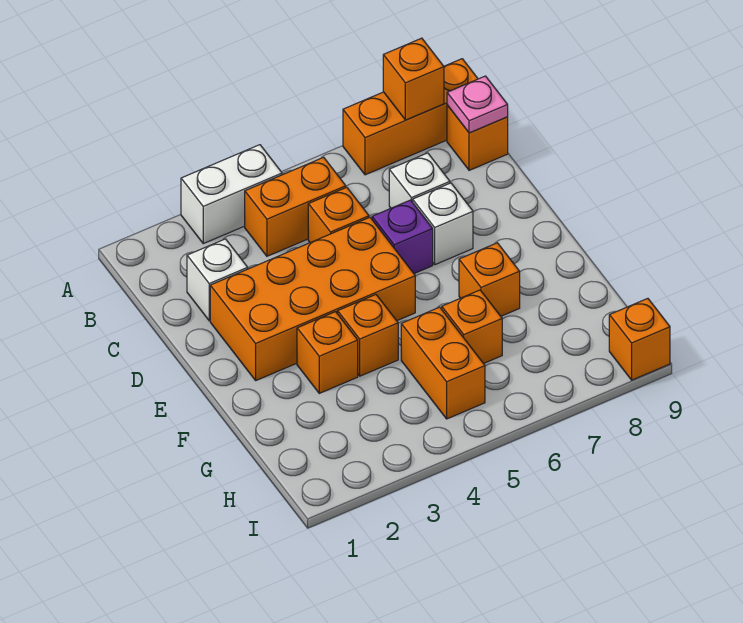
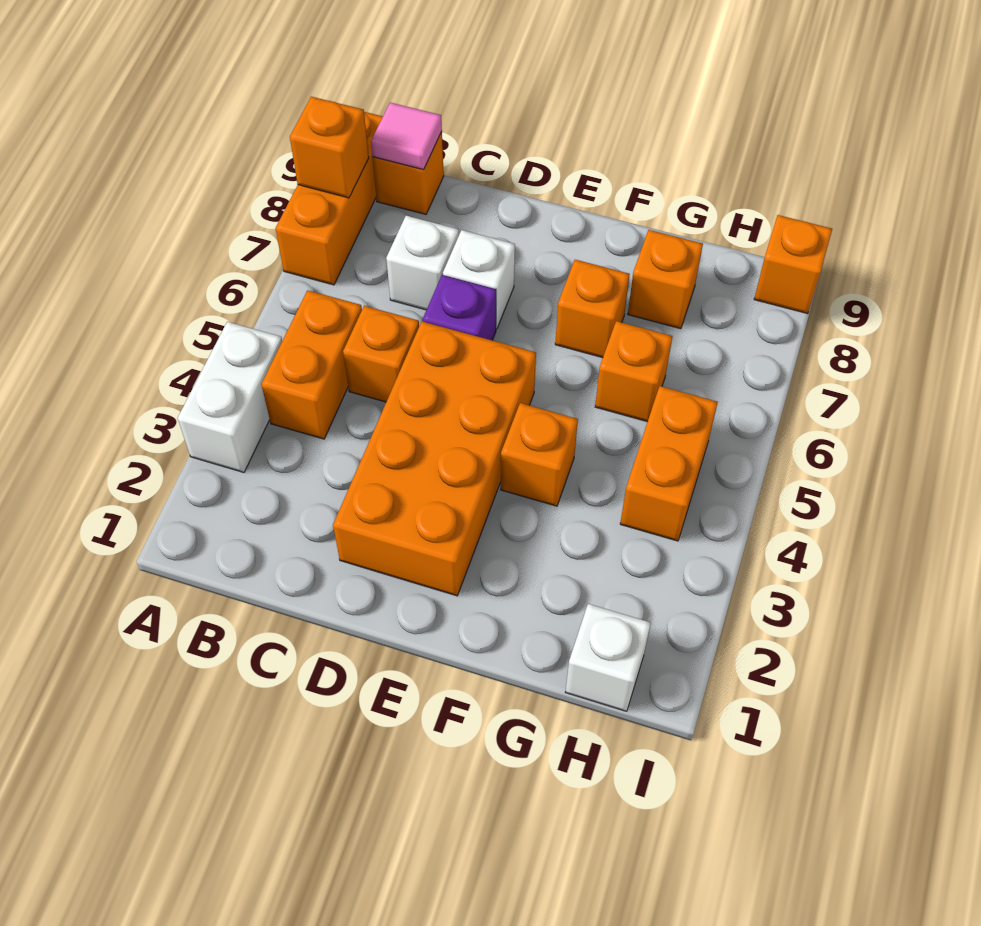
pink 1x1 plate [447,76,508,133] -> pink 1x1 tile [371,103,442,170]
white 1x1 brick [187,239,248,321] -> white 1x1 brick moved to [566,604,651,711]
orange 1x1 brick [297,312,358,393] -> orange 1x1 brick moved to [628,230,703,329]
orange 1x2 brick [401,307,485,419] -> orange 1x2 brick turned to [620,386,718,541]

